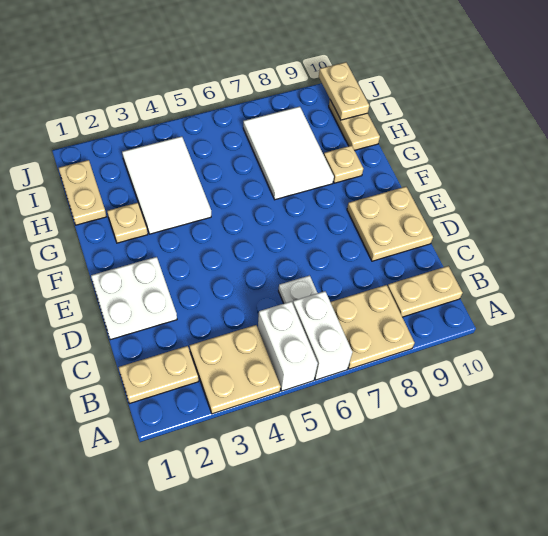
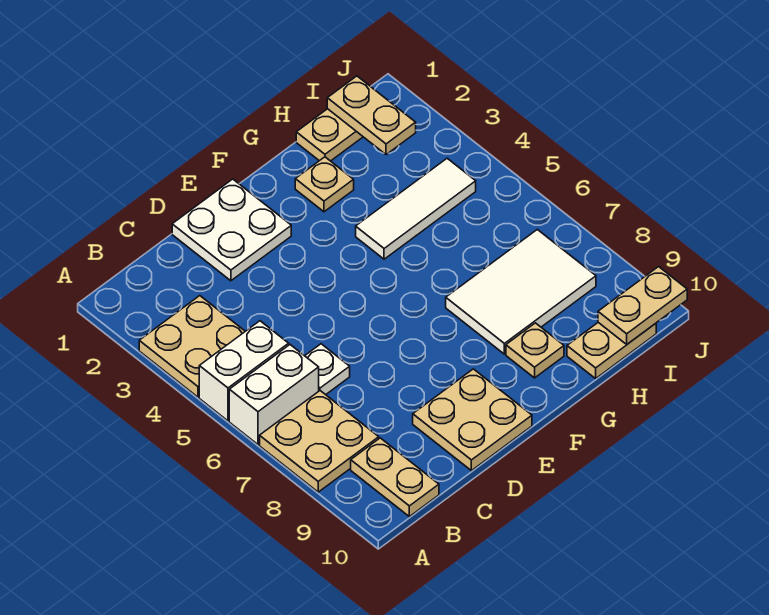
tan 1x2 plate [119,346,199,404] -> tan 1x2 plate moved to [327,76,416,155]
white 2x3 tile [122,136,211,234] -> white 1x3 tile [356,158,476,259]

